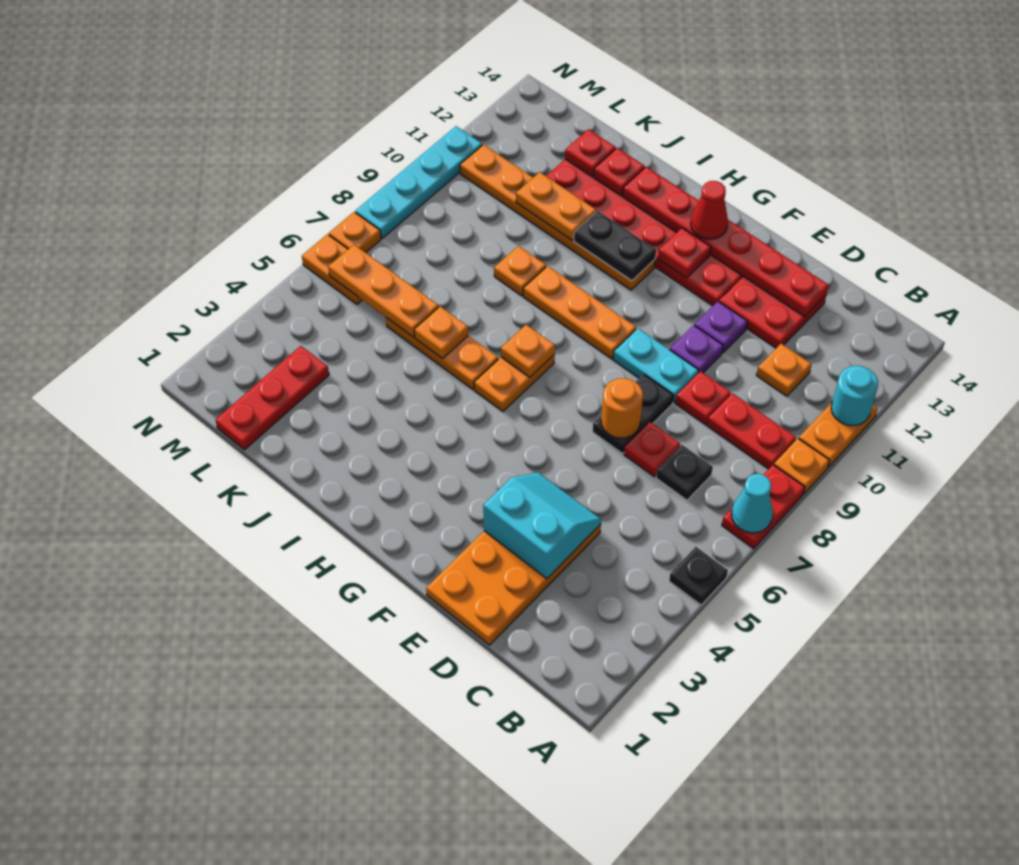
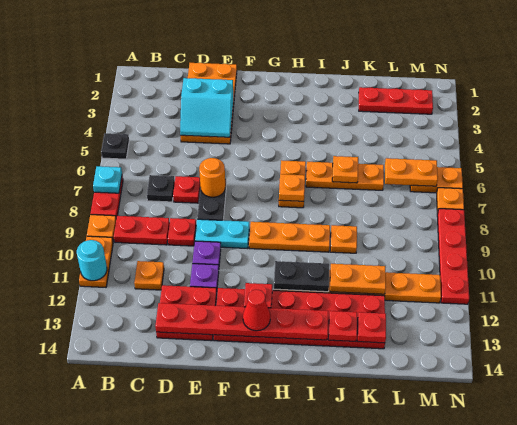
cyan 1x1 cone [731,474,773,533] -> cyan 1x1 plate [93,166,122,193]
orange 1x3 plate [328,245,439,337] -> orange 1x2 plate [385,158,438,186]
red 1x3 plate [216,346,329,450] -> red 1x3 plate turned to [359,87,433,114]
cyan 1x4 plate [355,126,482,238] -> red 1x4 plate [437,209,469,304]

